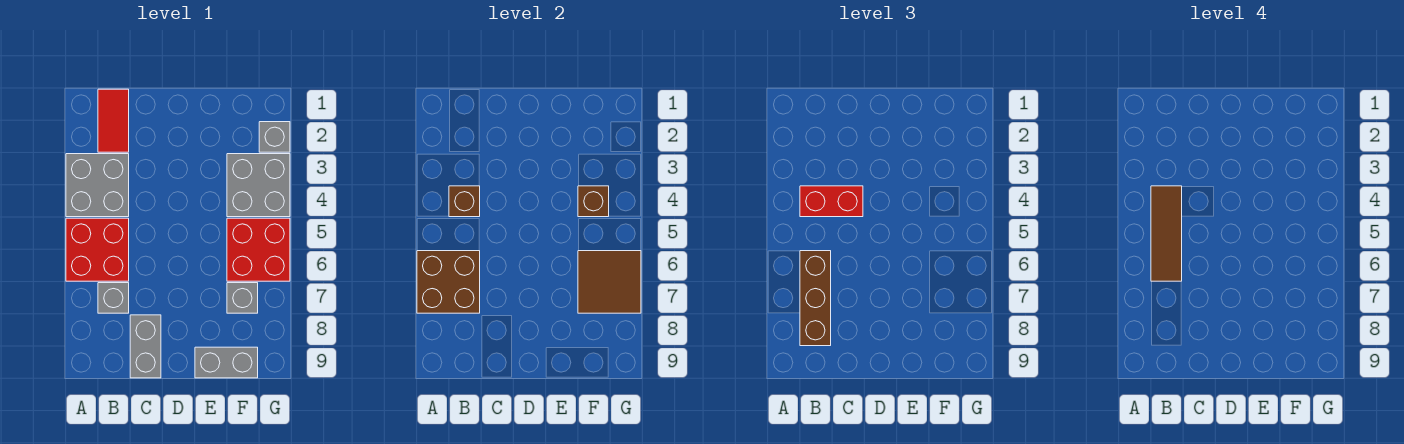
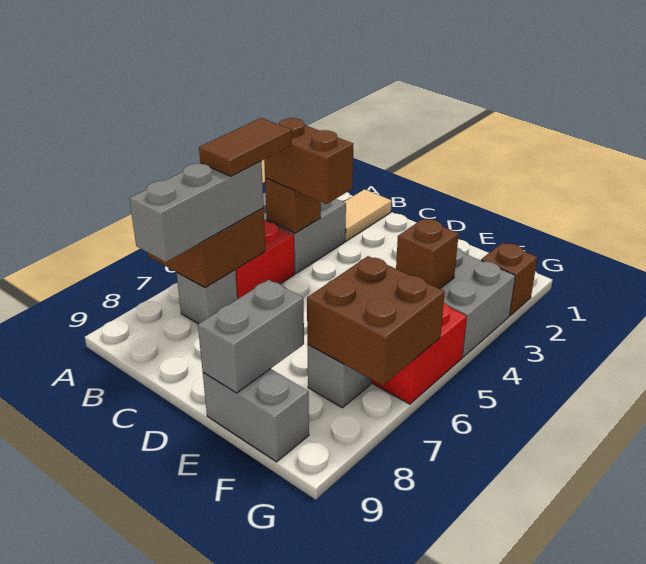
red 1x2 tile [98,89,129,152] -> tan 1x2 tile [344,189,392,241]
red 1x2 brick [800,186,863,217] -> brown 1x2 brick [264,118,353,204]
brown 1x3 tile [1151,186,1182,281] -> brown 1x2 tile [199,118,292,176]
brown 1x3 brick [800,251,831,346] -> grey 1x3 brick [129,161,264,262]
grey 1x2 brick [130,315,161,378] -> grey 1x2 brick moved to [198,280,304,393]
brown 2x2 tile [578,251,641,313] -> brown 2x2 brick [307,256,445,385]
grey 1x1 brick [259,122,290,152] -> brown 1x1 brick [481,243,538,315]

